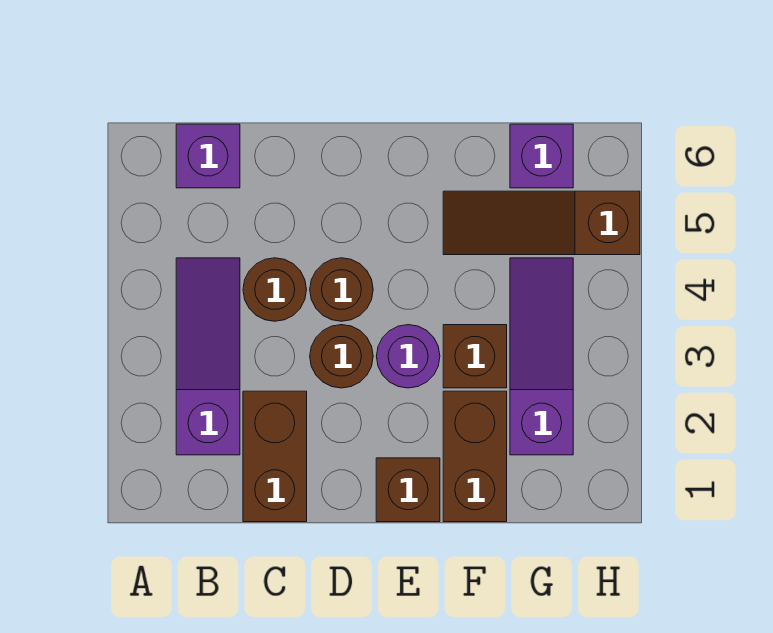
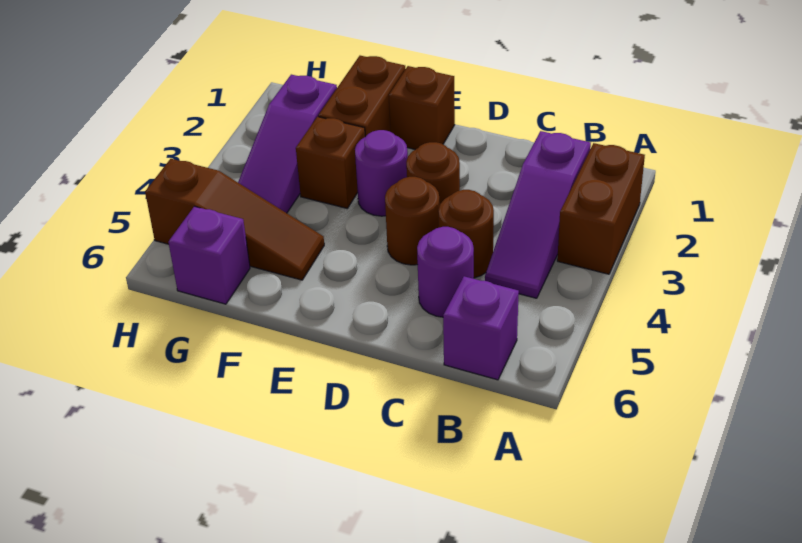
brown 1x2 brick [243,391,307,522] -> brown 1x2 brick moved to [557,143,645,274]
none -> purple 1x1 round brick [417,227,474,317]

